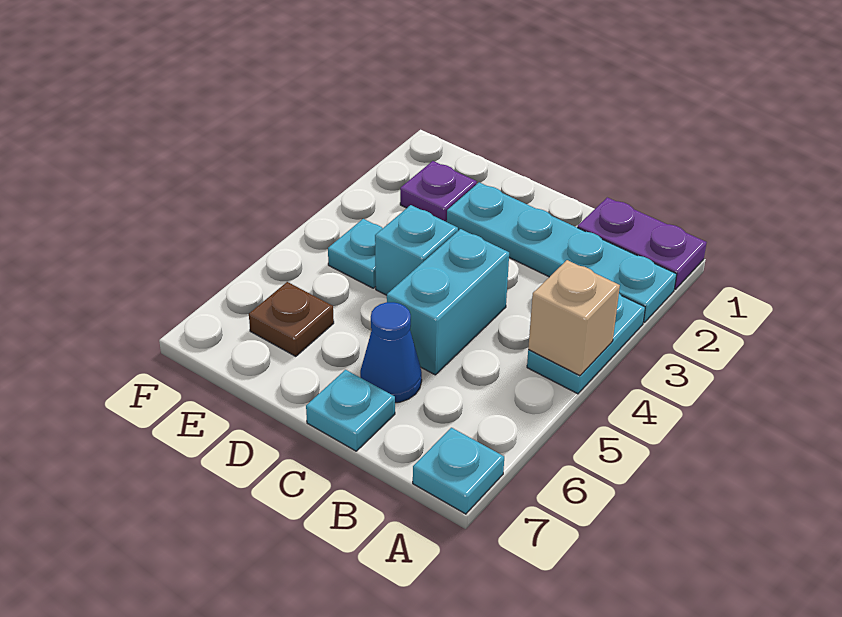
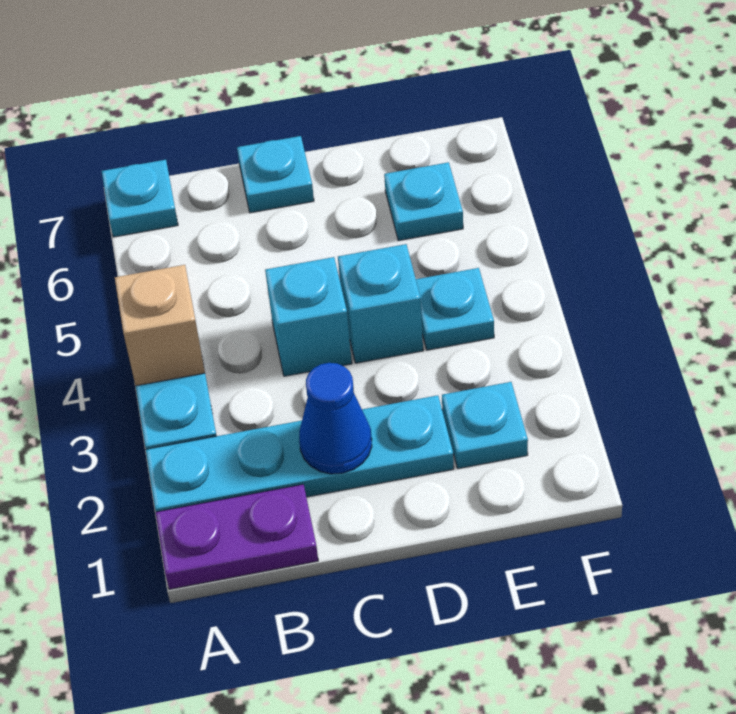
cyan 1x2 brick [387,229,509,375] -> cyan 1x1 brick [265,257,352,376]
blue 1x1 cone [360,302,422,403] -> blue 1x1 cone moved to [299,363,372,474]
purple 1x1 plate [400,161,477,222] -> cyan 1x1 plate [442,382,528,469]
brown 1x1 plate [249,282,334,356] -> cyan 1x1 plate [384,162,463,241]

